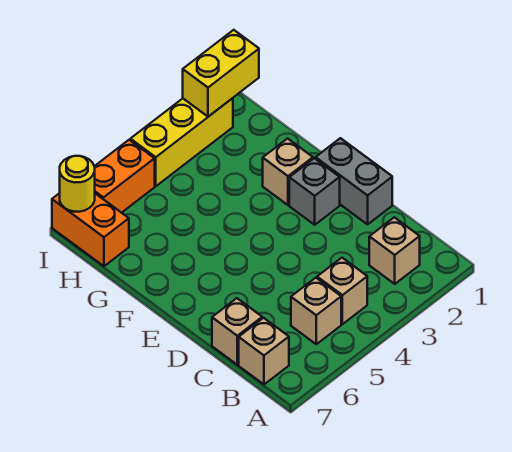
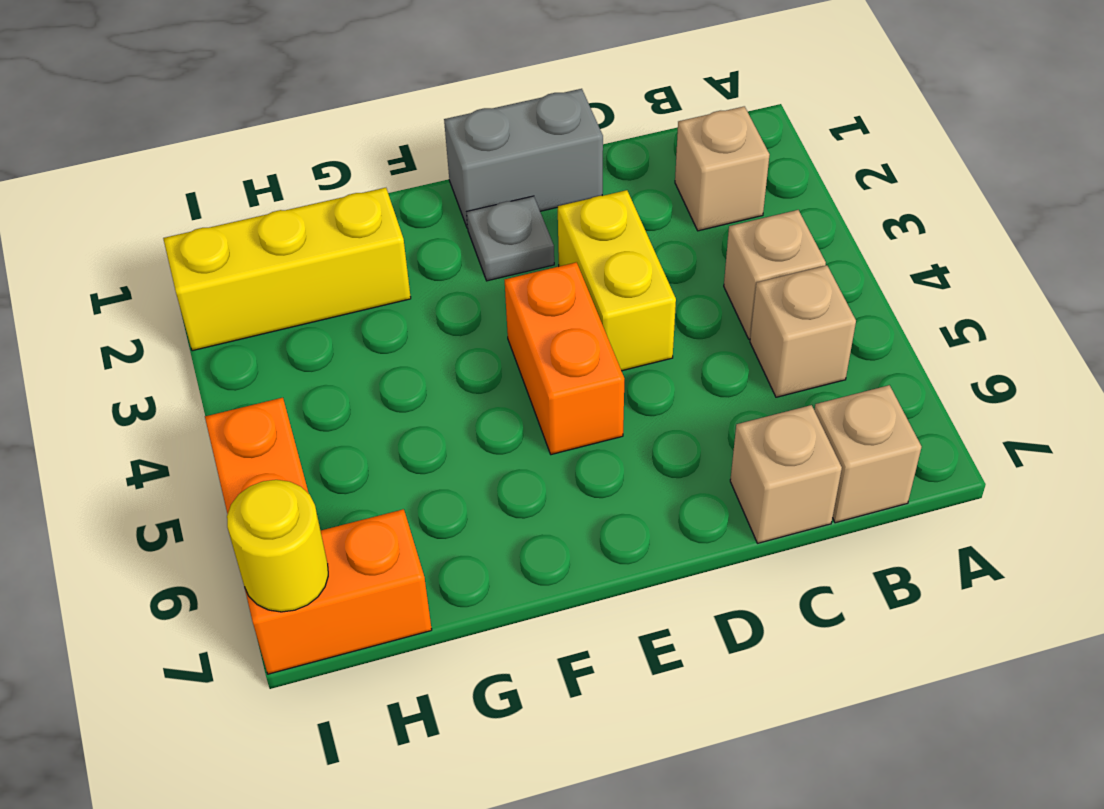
grey 1x1 brick [289,158,340,225] -> grey 1x1 plate [467,196,554,281]
none -> orange 1x2 brick [505,262,624,455]
tan 1x1 brick [263,139,313,205] -> none
yellow 1x2 brick [183,30,259,117] -> yellow 1x2 brick moved to [558,190,676,371]
yellow 1x3 brick [130,98,233,186] -> yellow 1x3 brick turned to [163,188,411,351]

